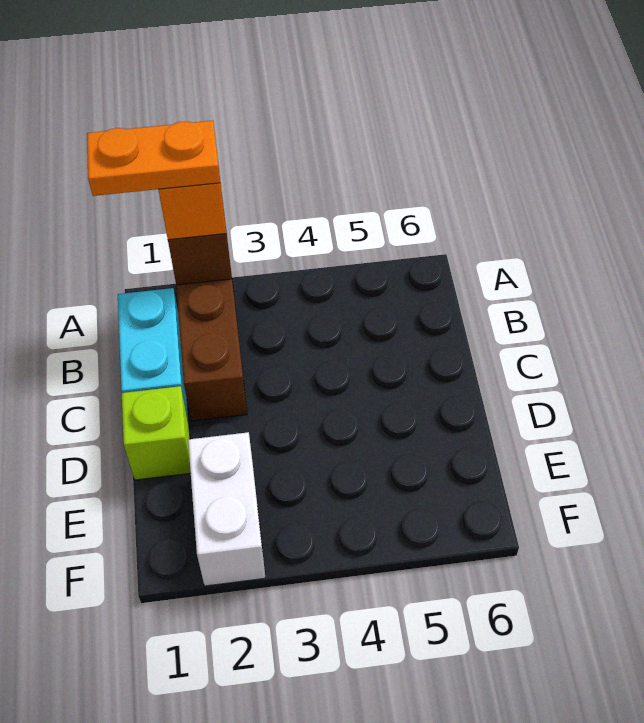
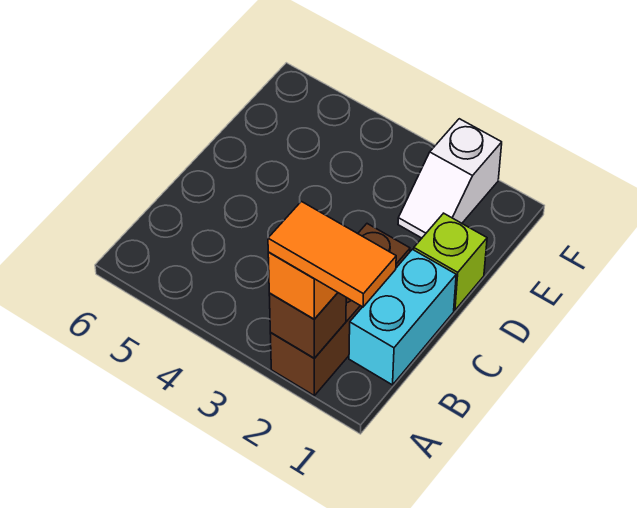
orange 1x2 plate [87,121,220,196] -> orange 1x2 tile [268,202,396,307]
white 1x2 brick [188,432,265,586] -> white 1x2 slope [398,119,502,238]

